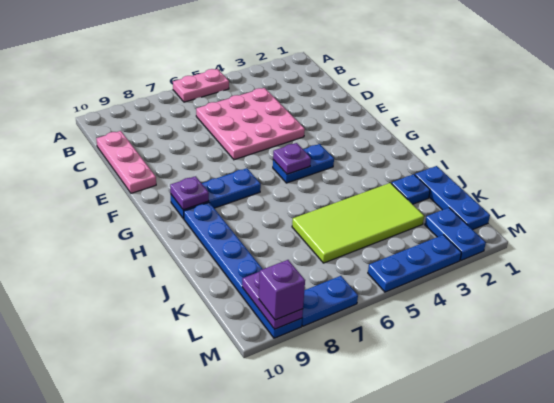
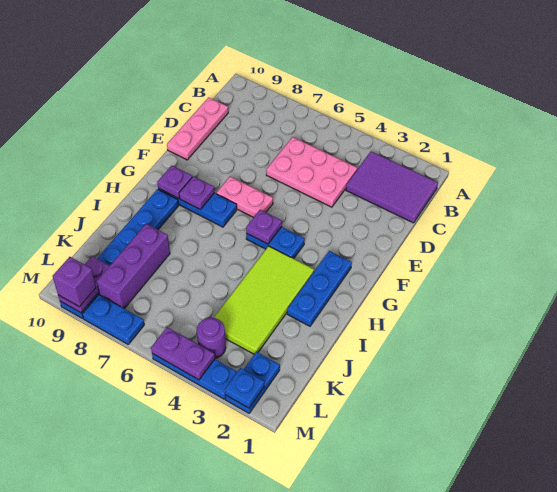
pink 1x2 plate [173,69,229,102] -> pink 1x2 plate moved to [216,177,273,218]
none -> purple 2x3 tile [346,152,438,223]
pink 3x3 plate [196,88,305,160] -> pink 2x3 plate [266,137,357,207]
none -> purple 1x1 plate [179,176,215,210]
blue 1x3 plate [415,166,490,230] -> blue 1x3 plate moved to [287,251,352,326]
blue 1x1 plate [391,174,430,204] -> blue 1x1 plate moved to [225,368,264,408]
lime 2x4 tile [292,183,424,263] -> lime 2x4 tile turned to [214,246,314,354]
none -> purple 1x3 brick [97,224,170,309]
none -> purple 1x1 round brick [197,318,226,358]
none -> purple 1x2 plate [151,327,215,380]

